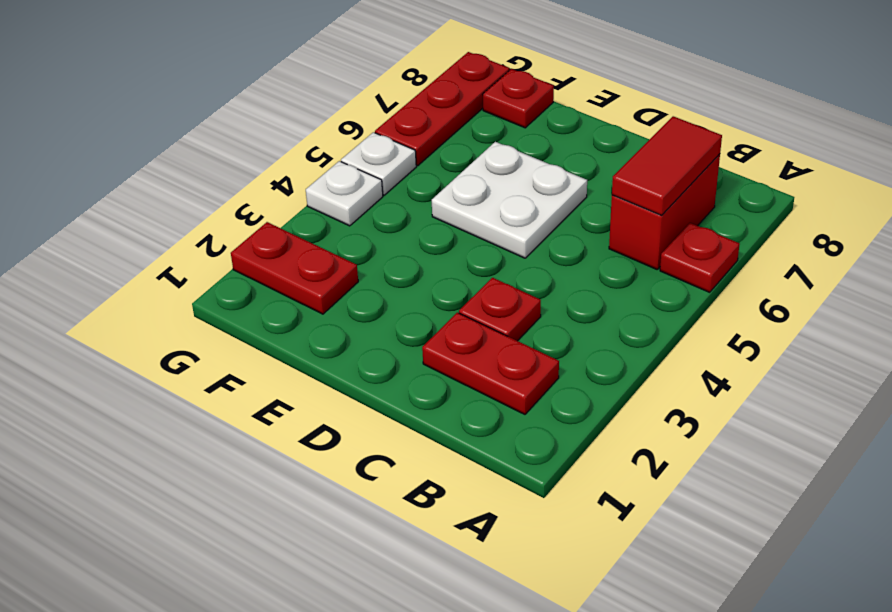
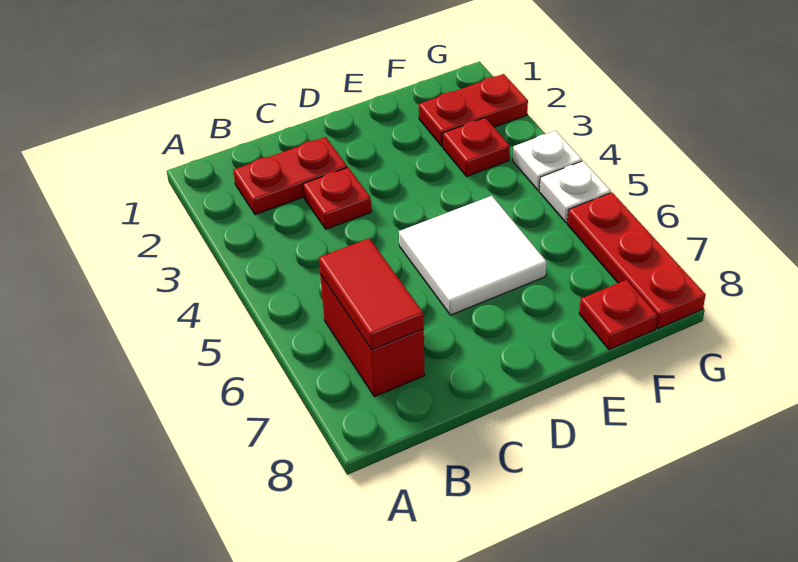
red 1x1 plate [660,223,740,292] -> red 1x1 plate moved to [443,118,510,176]
white 2x2 plate [432,142,587,258] -> white 2x2 tile [399,196,547,315]

